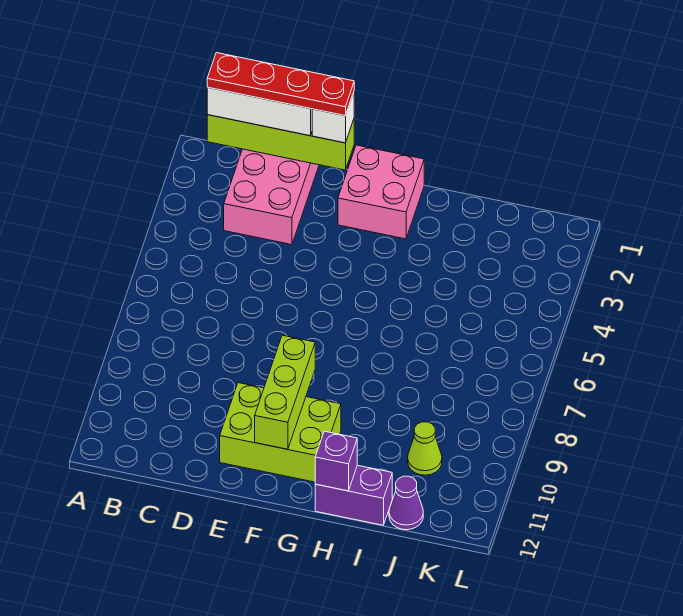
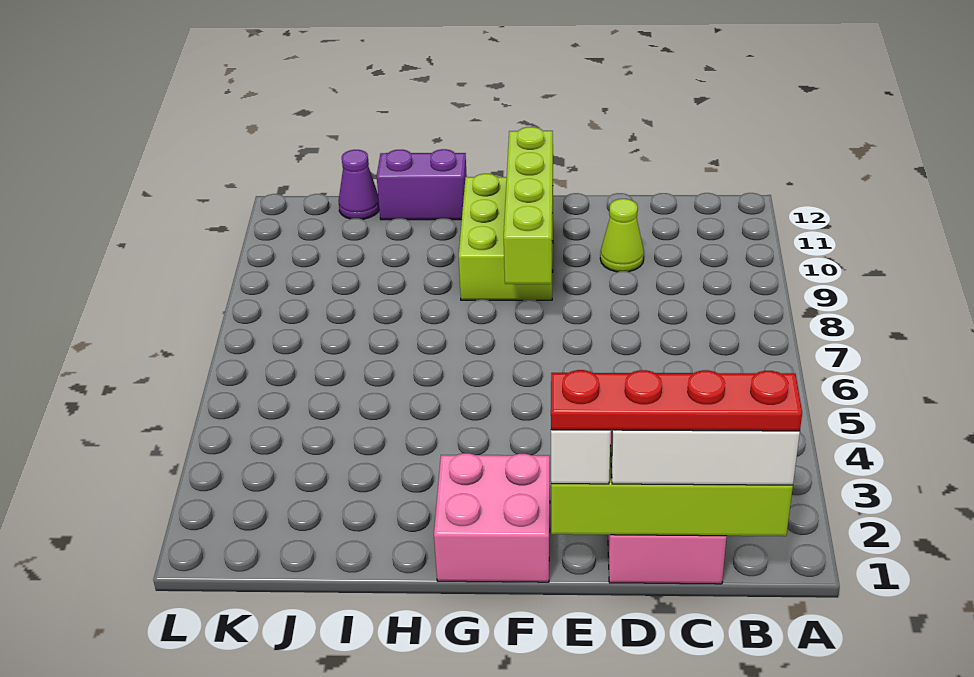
lime 2x3 brick [220,383,341,482] -> lime 2x3 brick turned to [459,174,553,300]
lime 1x3 brick [255,335,315,449] -> lime 1x4 brick [504,127,553,284]
purple 1x1 brick [315,431,357,491] -> none
lime 1x1 cone [408,422,442,475] -> lime 1x1 cone moved to [600,199,644,272]

